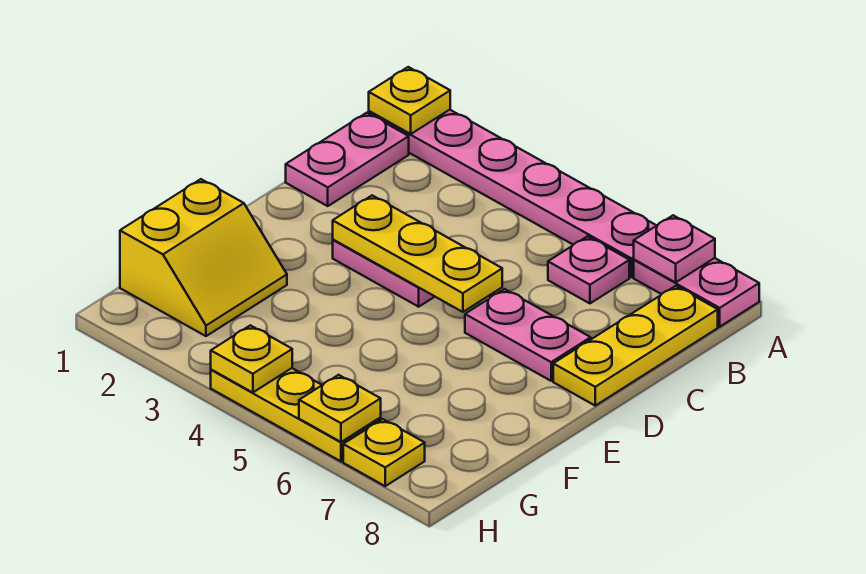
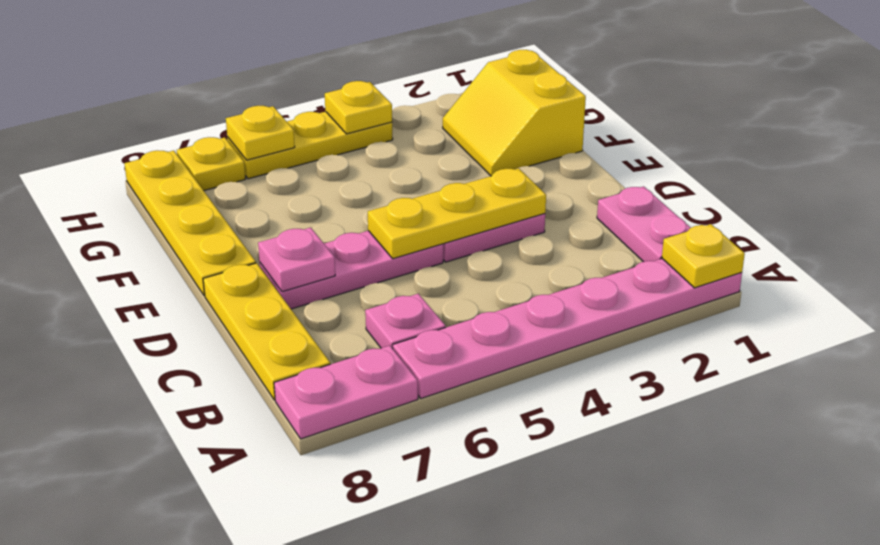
pink 1x1 plate [634,215,715,282] -> pink 1x1 plate moved to [258,228,335,292]
pink 1x2 plate [465,289,591,381] -> pink 1x3 plate [260,231,443,309]
none -> yellow 1x4 plate [124,150,256,296]

